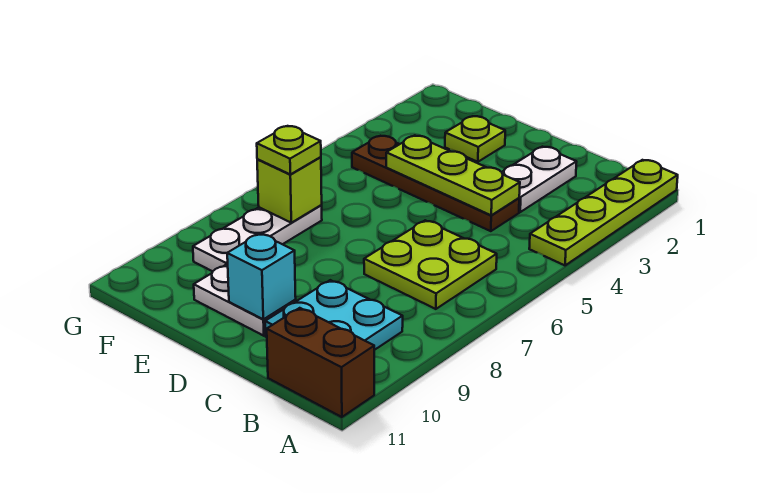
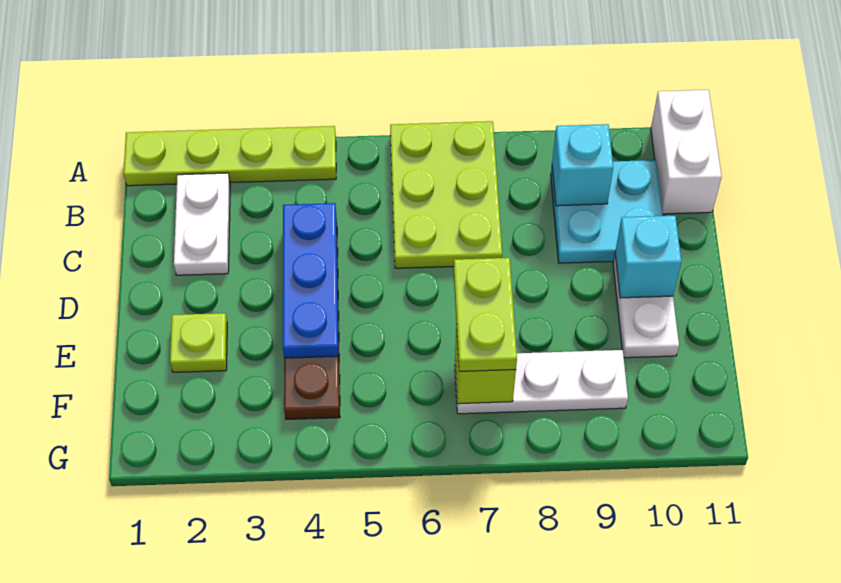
brown 1x2 brick [267,308,374,417] -> white 1x2 brick [651,90,722,214]
lime 2x2 plate [364,220,497,309] -> lime 2x3 plate [390,121,502,268]
none -> cyan 1x1 brick [552,124,613,206]
white 1x2 plate [502,147,577,212] -> white 1x2 plate turned to [174,173,230,275]
lime 1x3 plate [386,135,520,215] -> blue 1x3 plate [283,203,338,358]
lime 1x1 plate [257,126,321,174] -> lime 1x2 plate [454,258,517,371]

